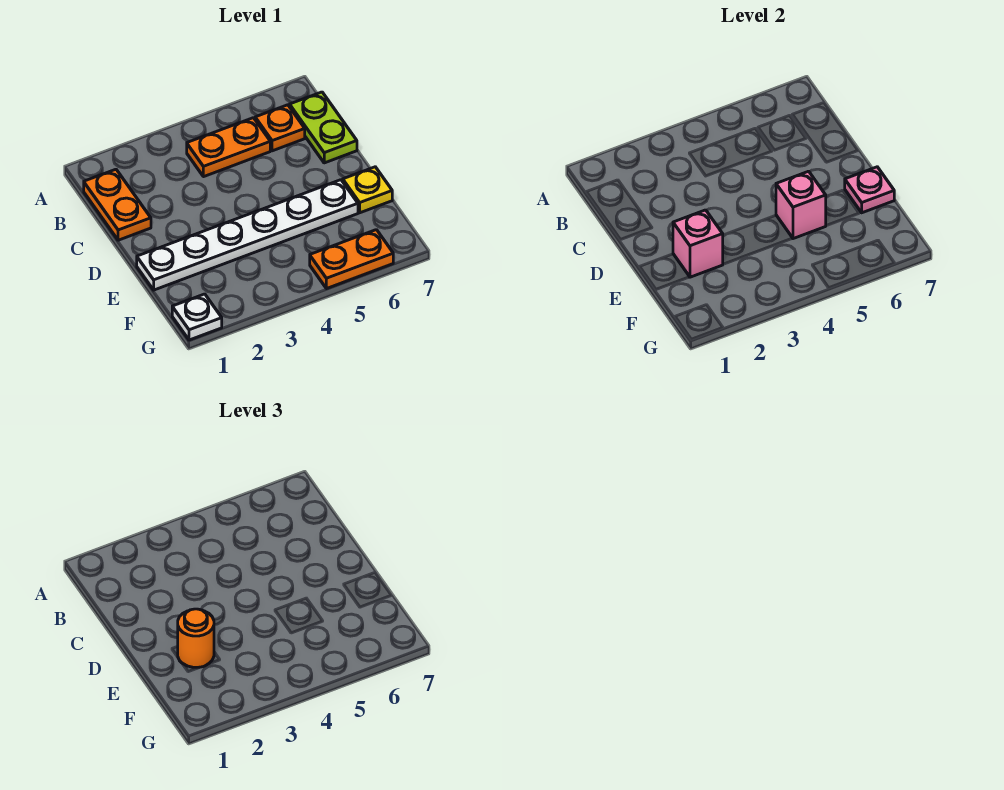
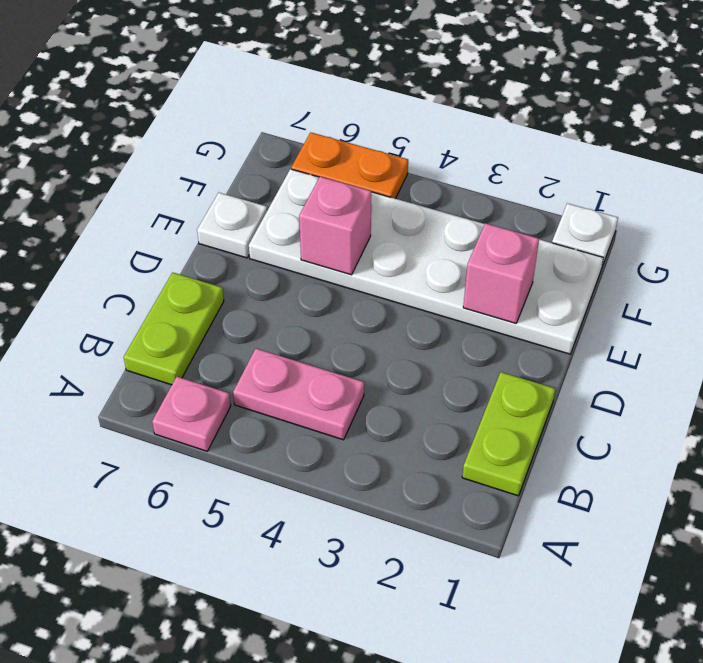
orange 1x2 plate [84,169,151,240] -> lime 1x2 plate [462,372,555,496]
orange 1x2 plate [187,118,270,177] -> pink 1x2 plate [233,349,364,440]
orange 1x1 plate [255,105,305,151] -> none
white 1x6 plate [137,180,358,290] -> white 2x6 plate [249,169,603,354]
orange 1x1 round brick [178,609,214,667] -> none
yellow 1x1 plate [343,167,392,213] -> white 1x1 plate [197,193,267,258]
pink 1x1 plate [845,167,894,213] -> pink 1x1 plate moved to [152,377,231,451]

